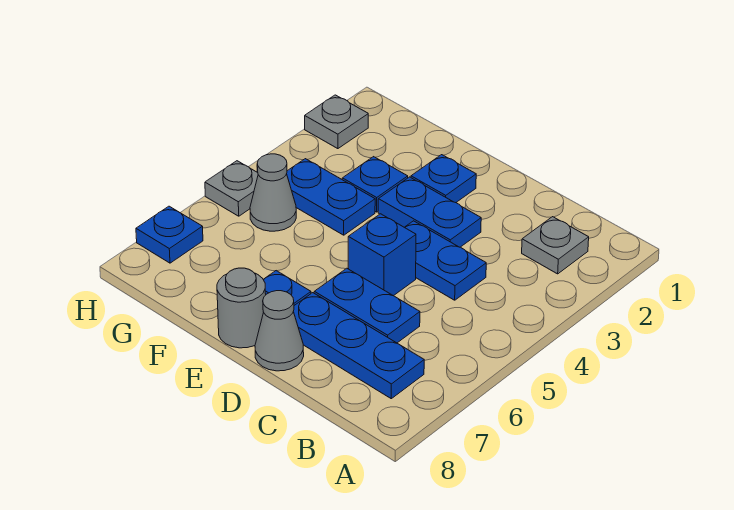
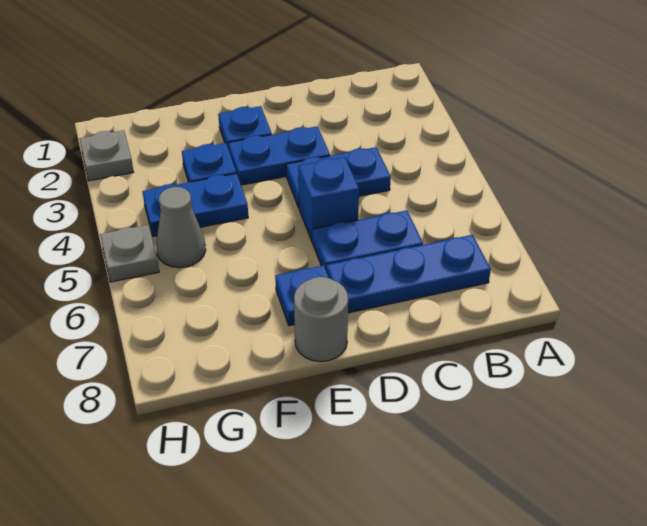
grey 1x1 plate [522,217,589,274] -> none
grey 1x1 cone [255,291,304,371] -> none
blue 1x1 plate [136,206,203,263] -> none

